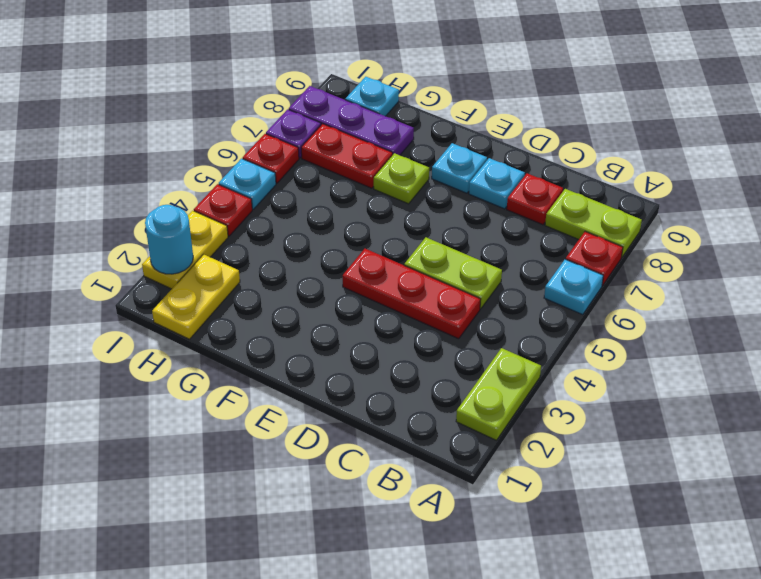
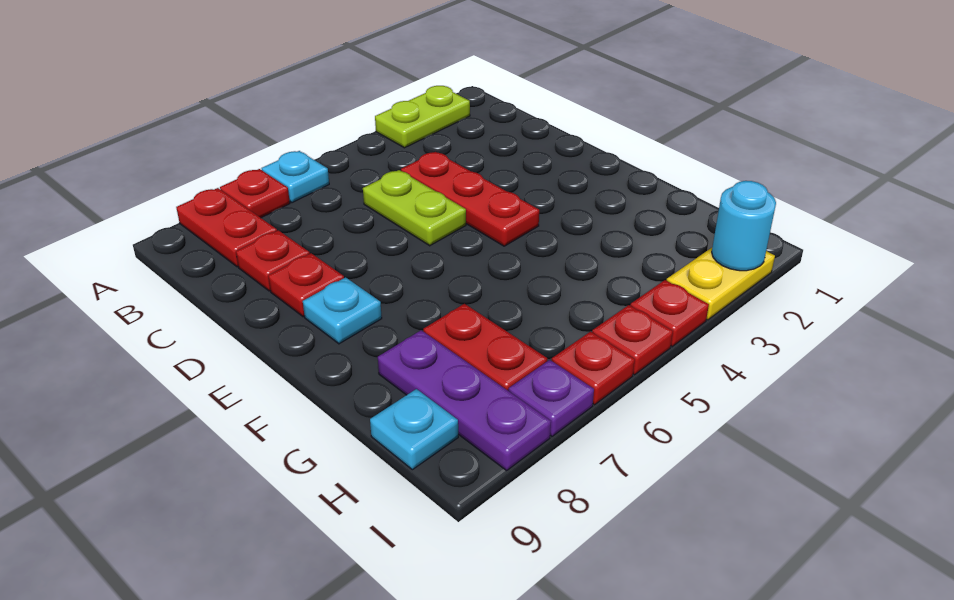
lime 1x2 plate [545,189,642,257] -> red 1x2 plate [176,188,277,267]
cyan 1x1 plate [469,158,525,209] -> red 1x1 plate [268,253,344,317]
lime 1x1 plate [374,153,429,204] -> none
yellow 1x2 plate [152,254,240,339] -> none
cyan 1x1 plate [219,159,276,209] -> red 1x1 plate [592,305,673,375]

